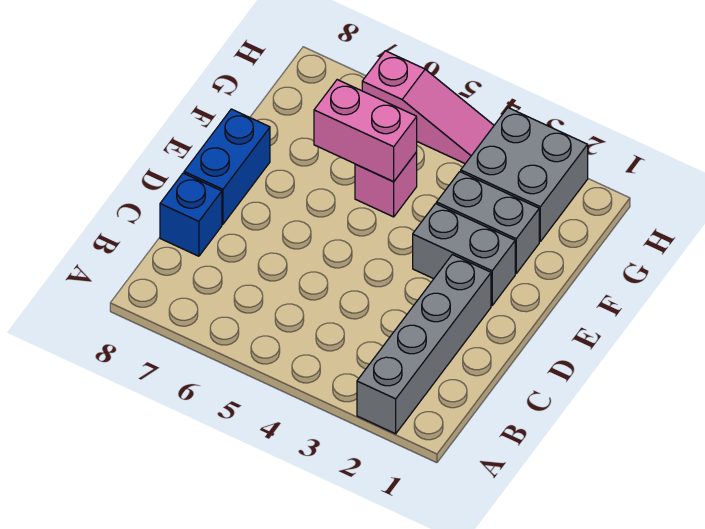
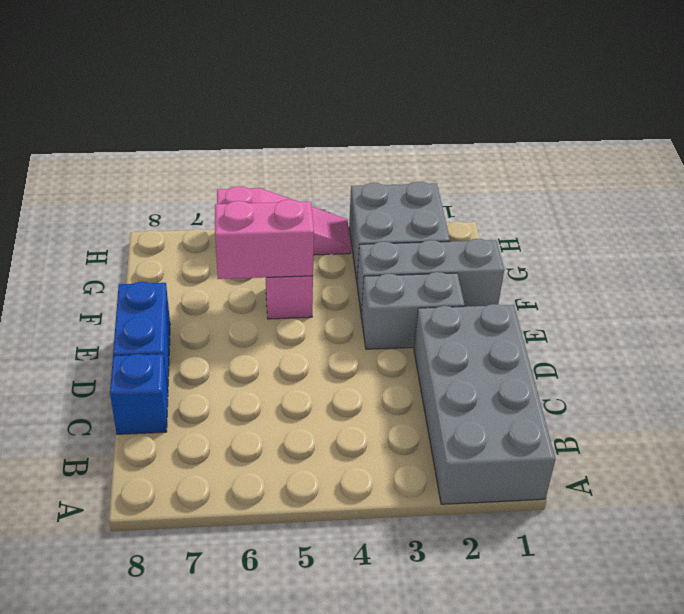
grey 1x4 brick [357,255,491,434] -> grey 2x4 brick [414,304,556,504]
grey 1x2 brick [437,172,539,273] -> grey 1x3 brick [357,239,504,315]

